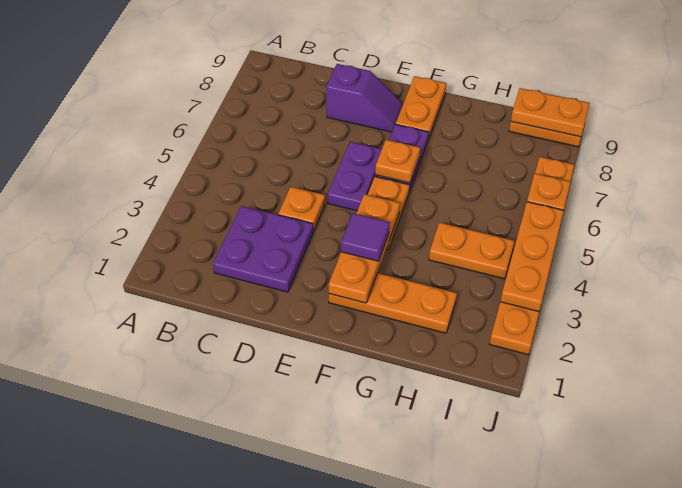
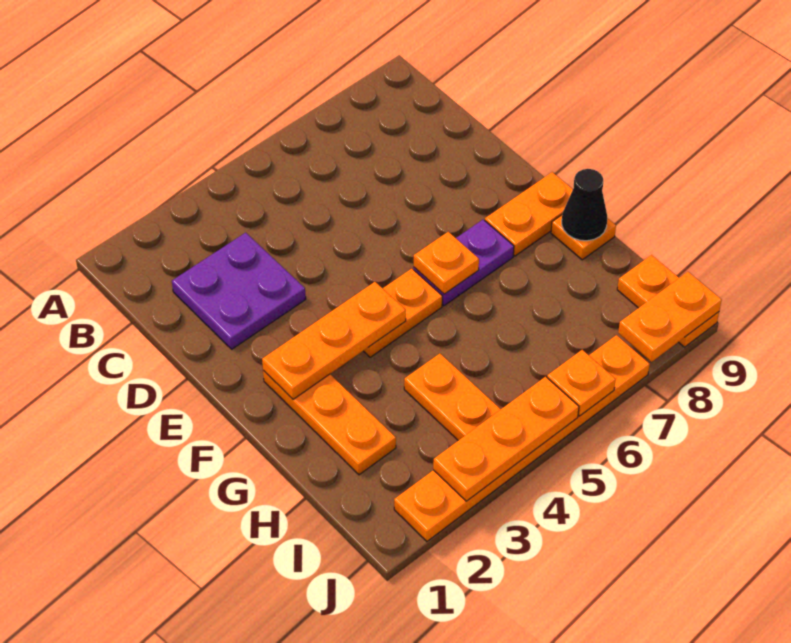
orange 1x1 plate [278,187,325,232] -> orange 1x1 plate moved to [551,215,616,260]
purple 1x2 slope [326,64,403,132] -> none
purple 1x2 plate [327,142,382,211] -> none
purple 1x1 tile [341,213,390,261] -> none
none -> black 1x1 cone [562,169,607,241]
orange 1x2 plate [511,88,590,137] -> orange 1x2 plate turned to [618,272,722,362]

